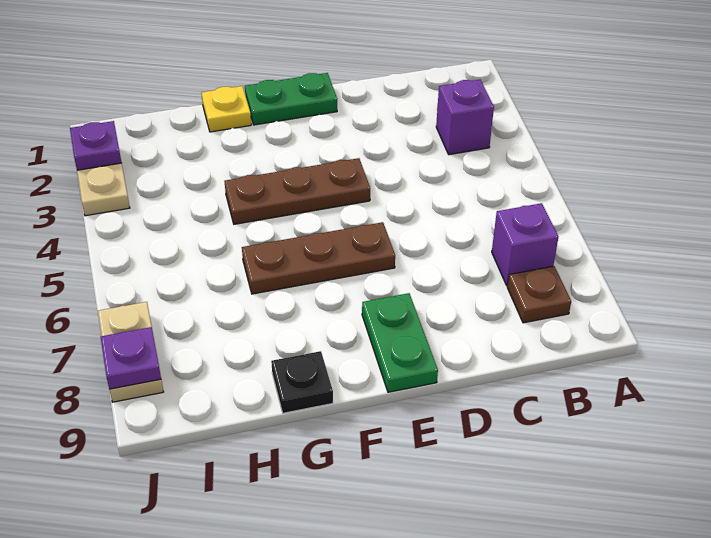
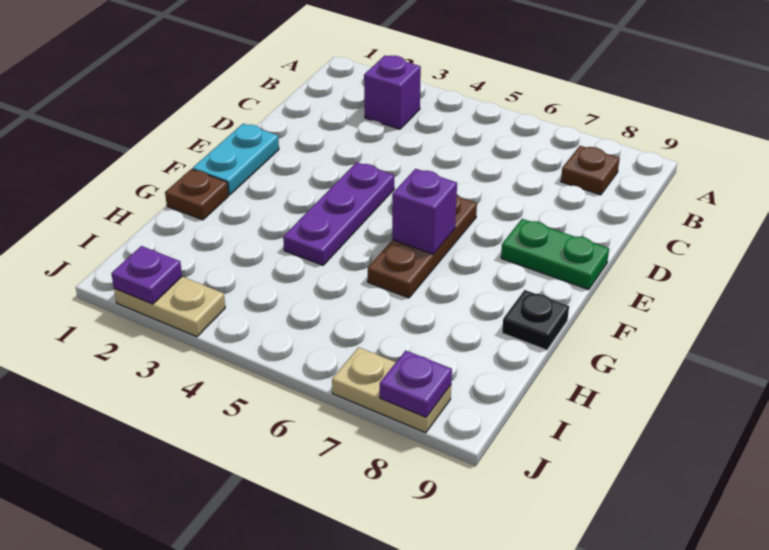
purple 1x1 brick [492,203,558,286] -> purple 1x1 brick moved to [392,169,457,254]
green 1x2 plate [245,73,337,125] -> cyan 1x2 plate [193,124,279,195]
brown 1x3 plate [225,158,370,224] -> purple 1x3 plate [283,162,394,265]
yellow 1x1 plate [202,86,251,132] -> brown 1x1 plate [165,169,229,220]

